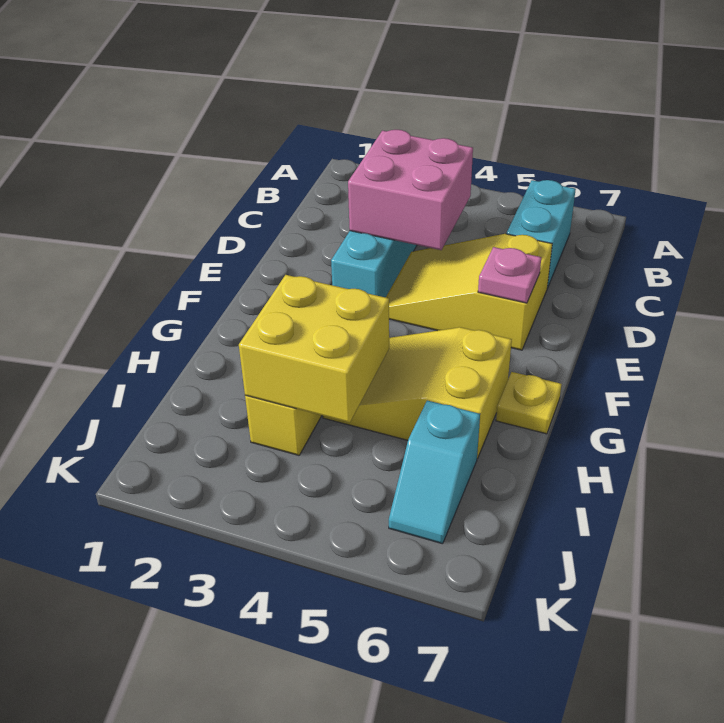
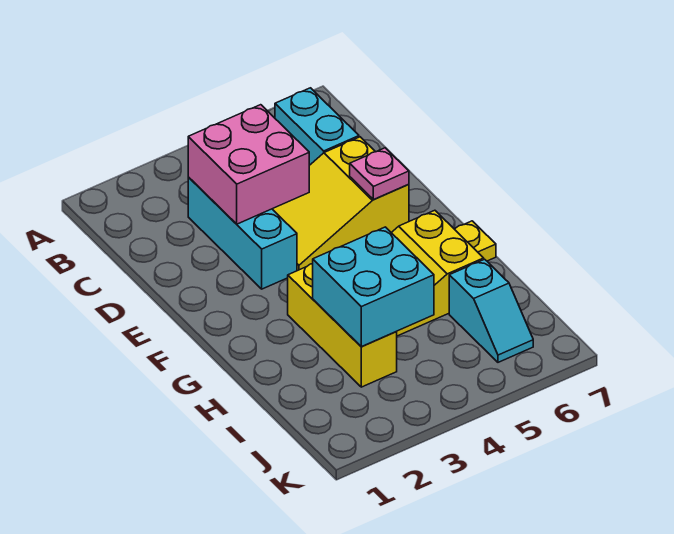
yellow 2x2 brick [239,275,389,423] -> cyan 2x2 brick [313,227,434,347]

